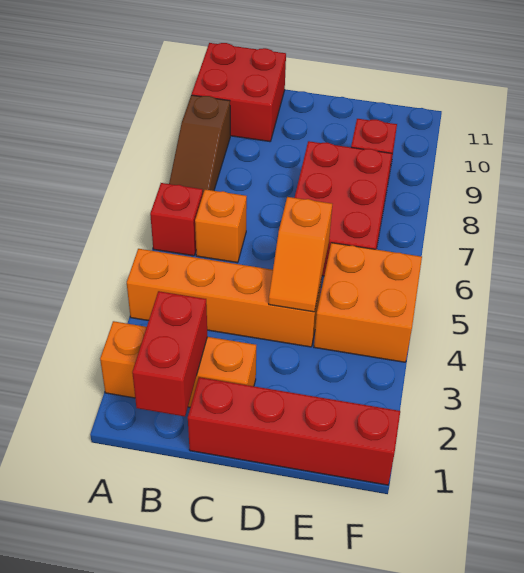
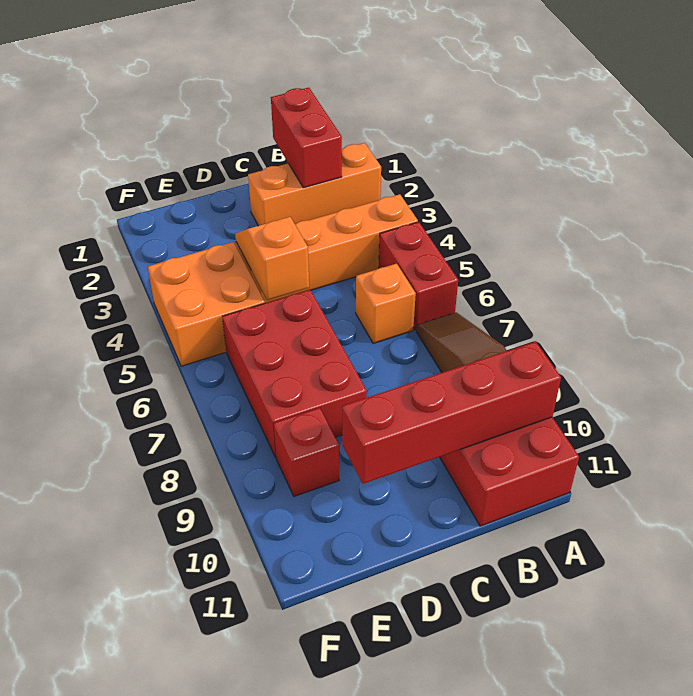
red 1x1 brick [150,183,203,256] -> red 1x2 brick [379,222,458,330]
red 1x4 brick [188,377,400,485] -> red 1x4 brick moved to [342,341,561,484]

